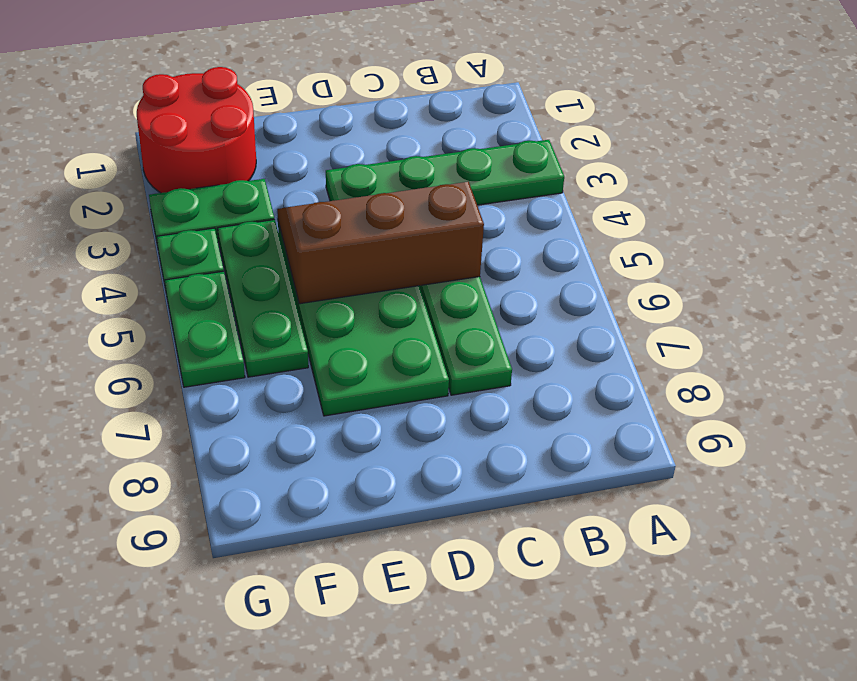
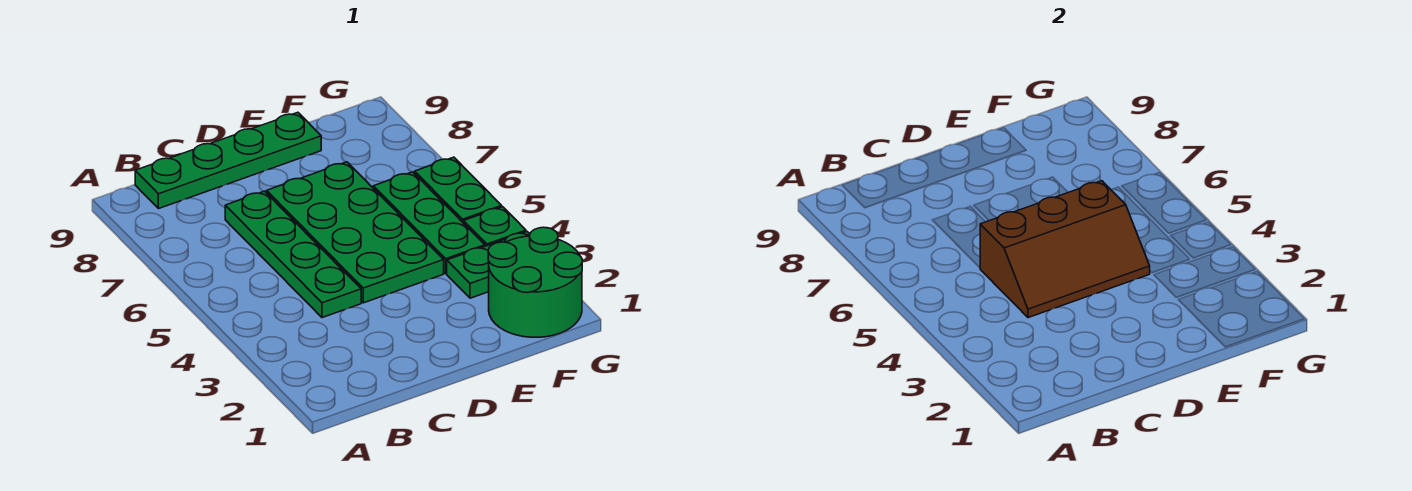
green 1x4 plate [326,140,564,205] -> green 1x4 plate moved to [135,112,321,209]
red 2x2 round brick [137,67,256,193] -> green 2x2 round brick [488,227,582,337]

